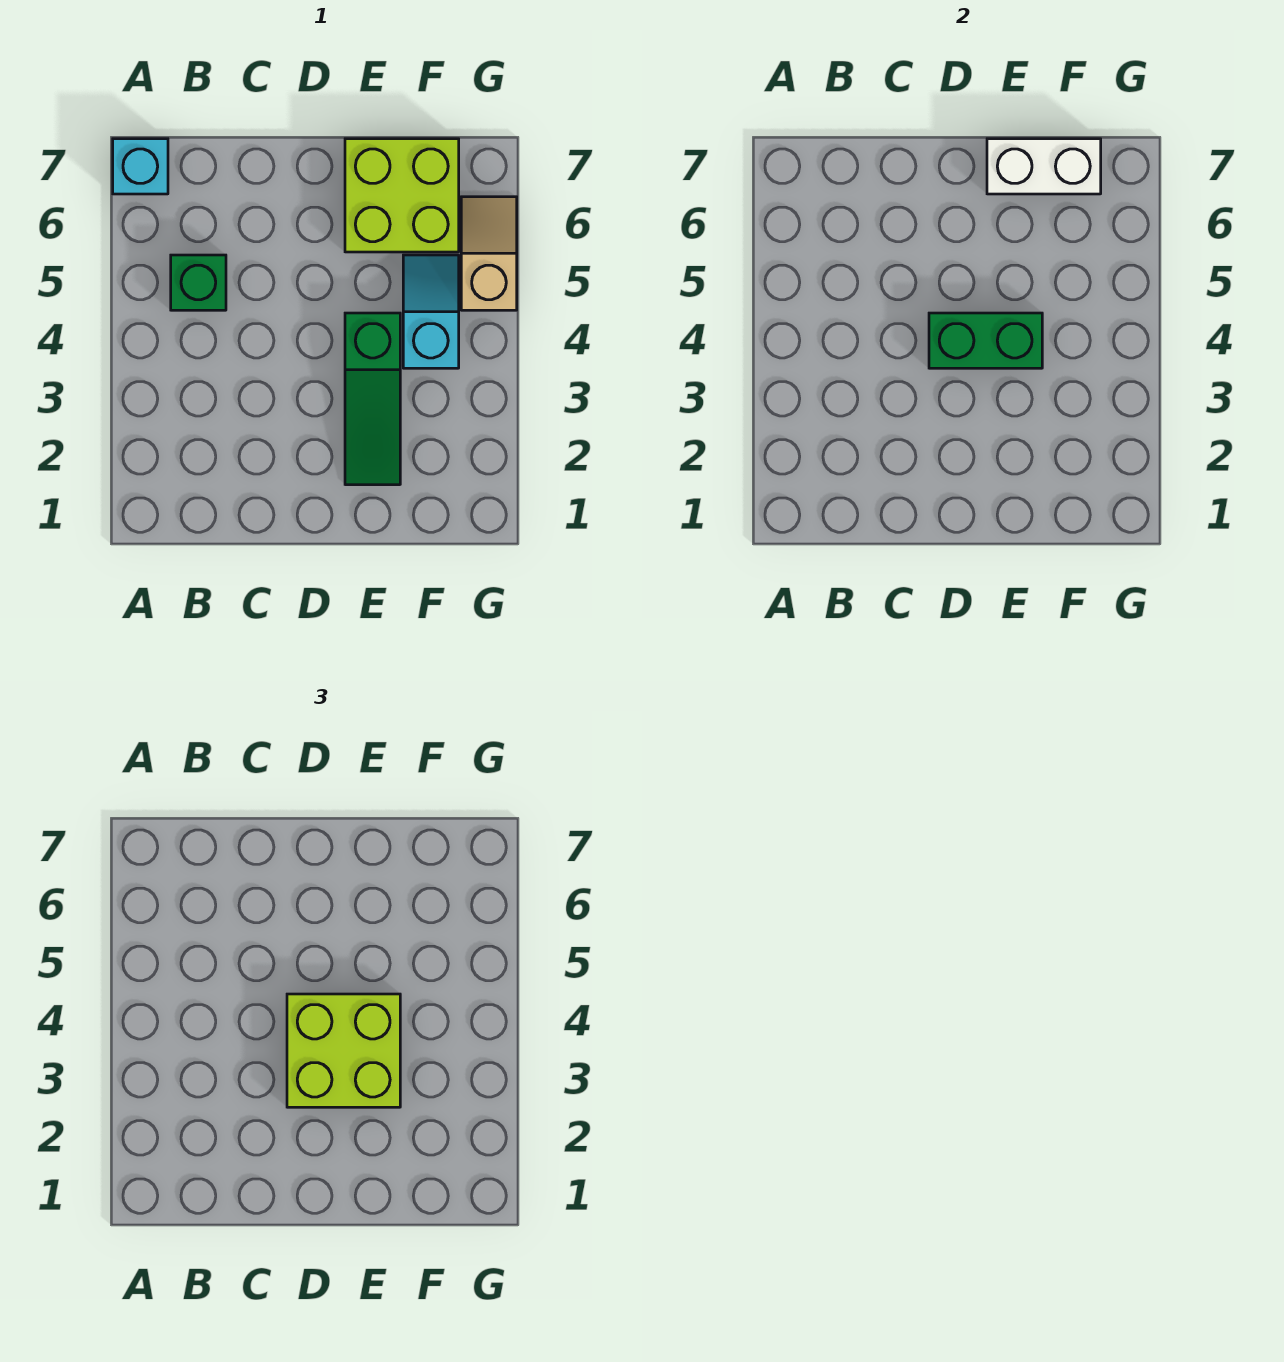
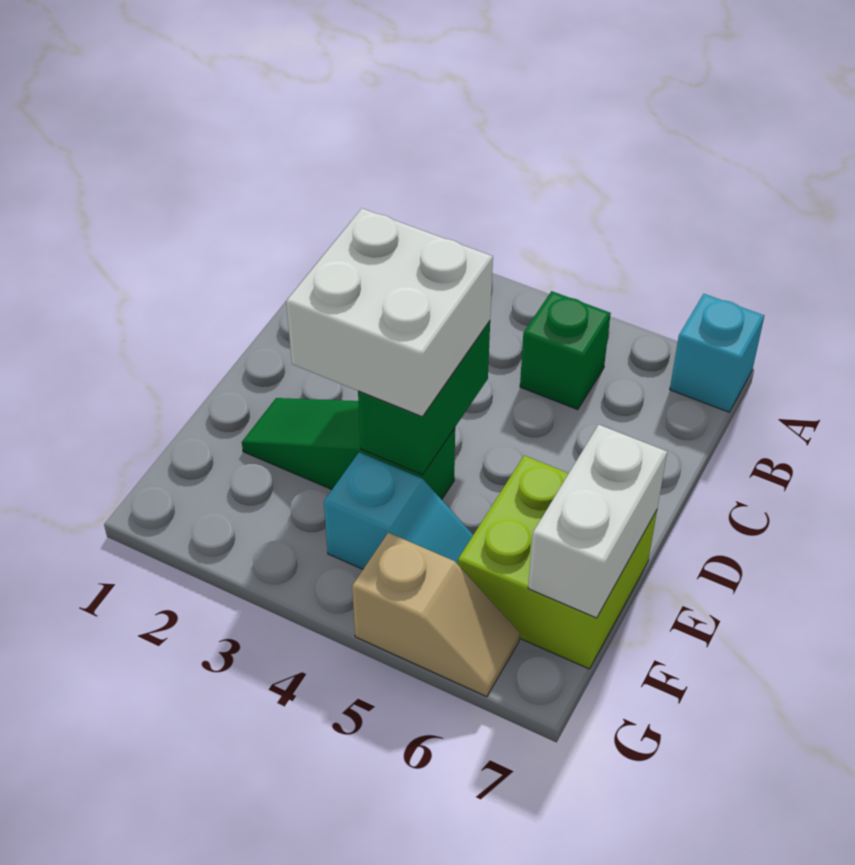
lime 2x2 brick [287,994,400,1107] -> white 2x2 brick [286,208,493,416]

